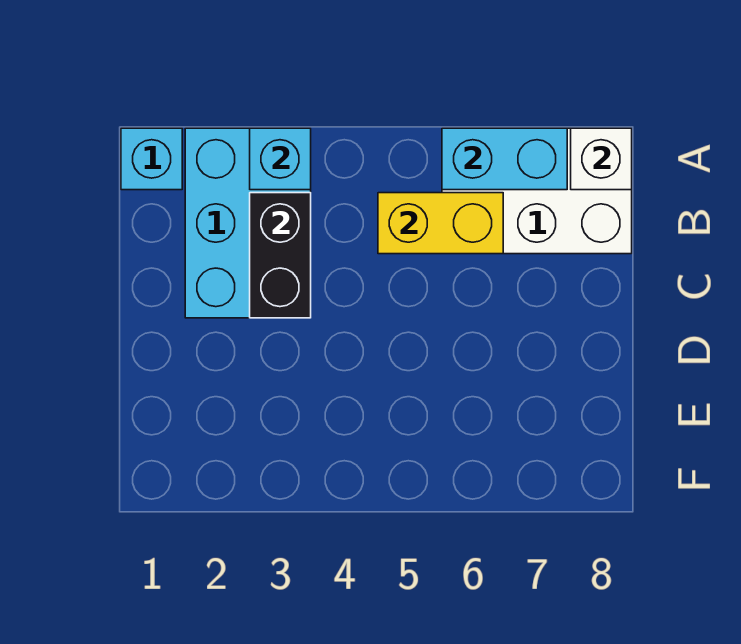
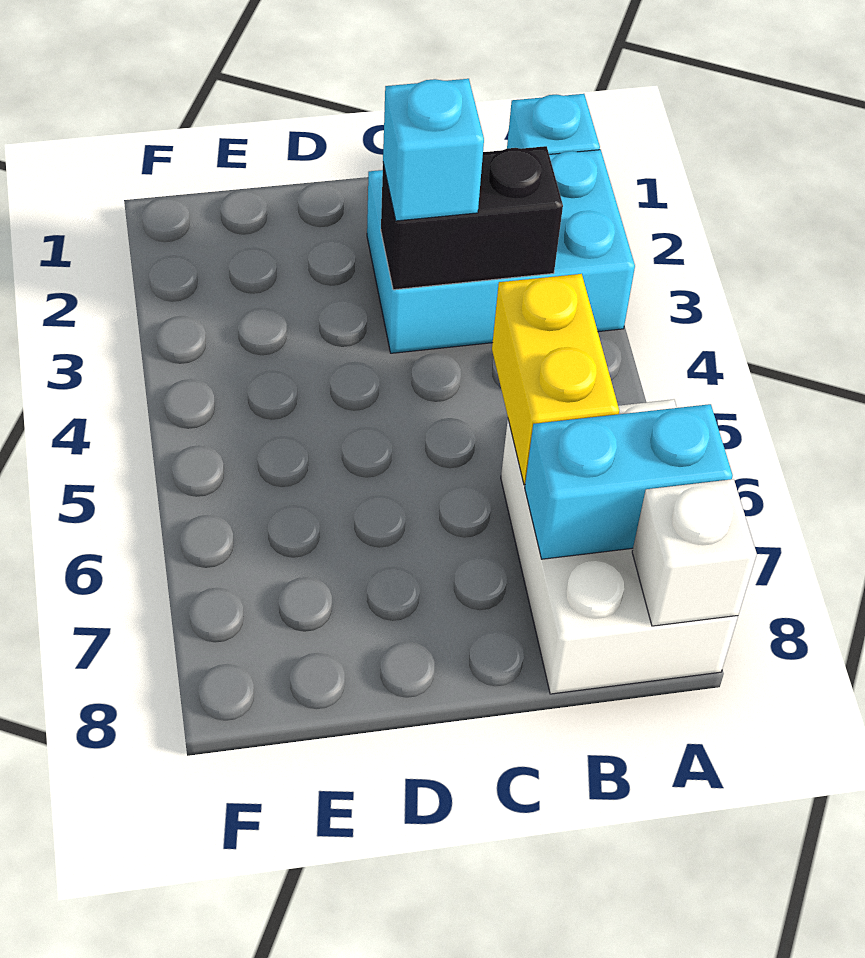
cyan 1x1 brick [250,128,311,190] -> cyan 1x1 brick moved to [383,79,484,221]
cyan 1x2 brick [442,128,567,190] -> cyan 1x2 brick turned to [525,404,733,559]

